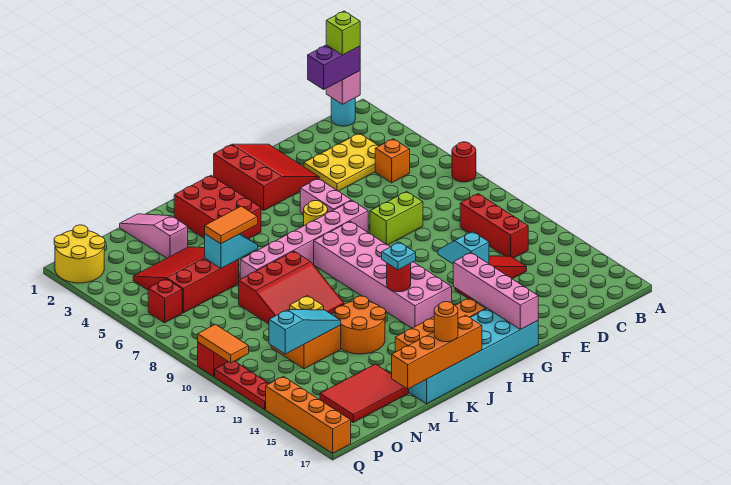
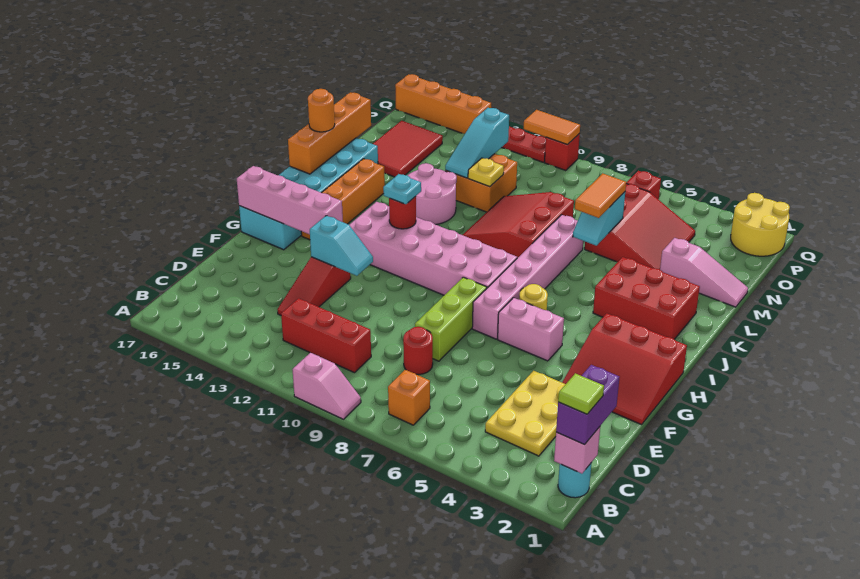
red 1x1 round brick [452,142,476,182] -> red 1x1 round brick moved to [403,327,433,375]
none -> pink 1x2 slope [292,353,361,419]
lime 1x1 brick [326,11,360,55] -> lime 1x1 tile [558,373,604,414]
orange 1x1 brick [375,139,410,183] -> orange 1x1 brick moved to [388,370,430,425]
lime 1x2 brick [370,192,423,245] -> lime 1x3 brick [415,277,487,361]
orange 2x2 round brick [335,296,386,354] -> pink 2x2 round brick [407,163,457,225]

